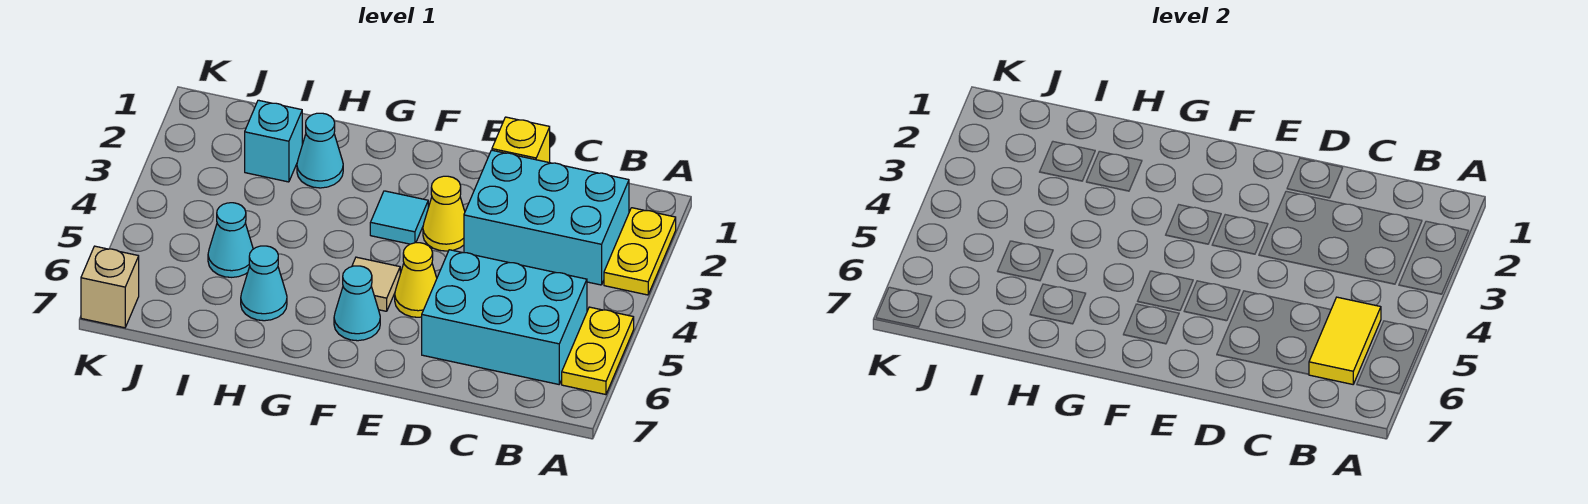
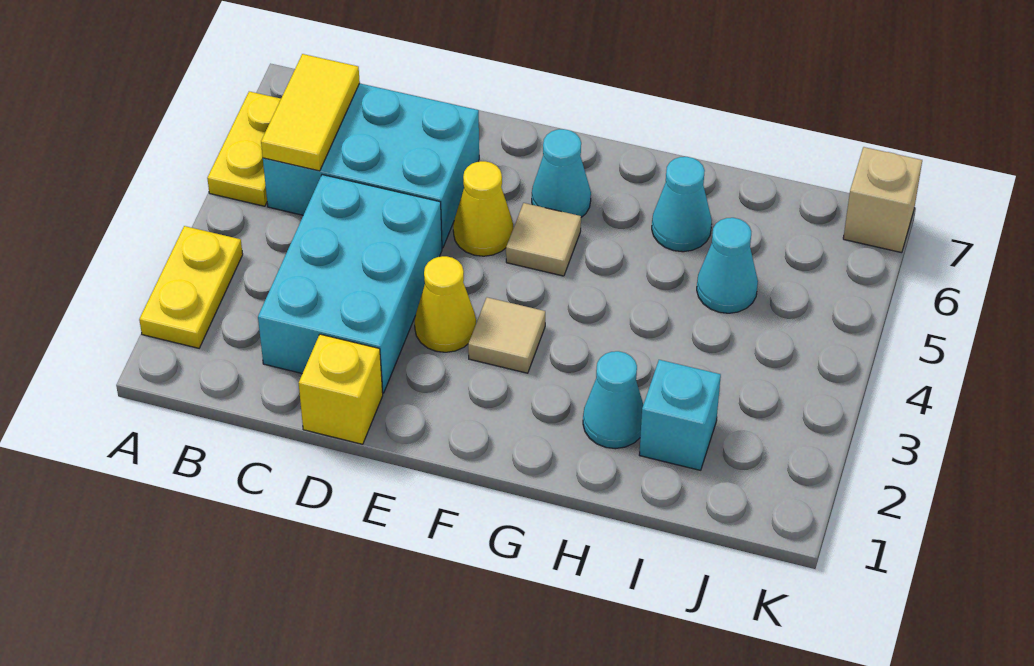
cyan 2x3 brick [464,150,629,285] -> cyan 2x3 brick turned to [258,175,442,393]
cyan 1x1 tile [370,191,428,244] -> tan 1x1 tile [468,297,545,373]

